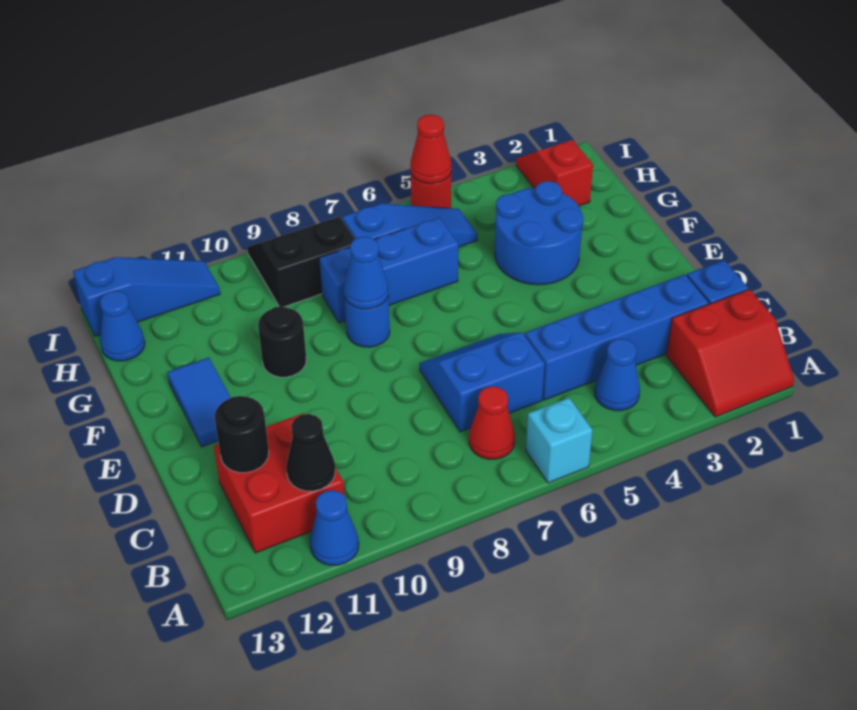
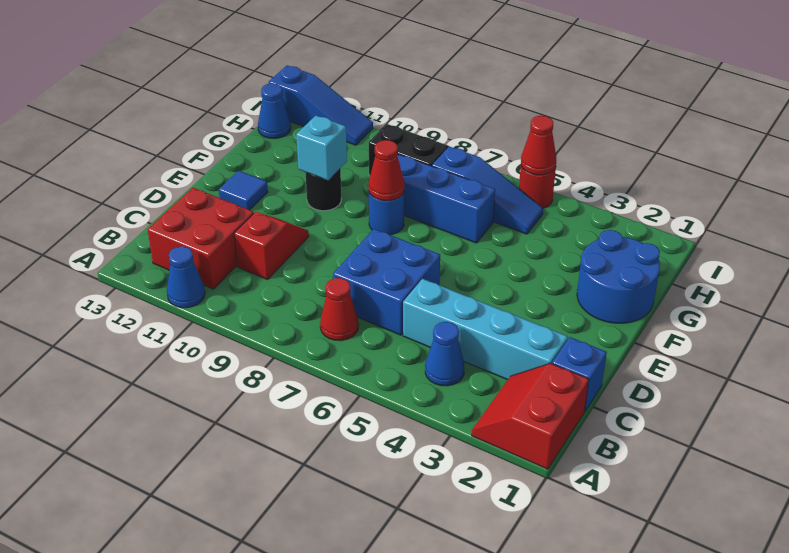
red 2x2 slope [667,289,794,417] -> red 2x2 slope turned to [472,363,589,469]
cyan 1x1 brick [526,398,592,483] -> cyan 1x1 brick moved to [296,116,347,180]
black 1x1 cone [286,414,335,491] -> none
blue 1x4 brick [525,274,709,400] -> cyan 1x4 brick [403,279,568,380]
blue 2x2 slope [419,333,545,432] -> blue 2x2 brick [333,229,440,335]
black 1x1 round brick [215,396,269,473] -> none
blue 1x2 tile [167,358,231,447] -> blue 1x1 tile [219,171,268,210]
blue 2x2 round brick [495,181,583,285] -> blue 2x2 round brick moved to [577,230,660,323]
blue 1x1 cone [344,236,388,309] -> red 1x1 cone [368,140,404,201]
red 1x2 slope [516,140,593,206] -> red 1x2 slope moved to [234,212,309,280]

